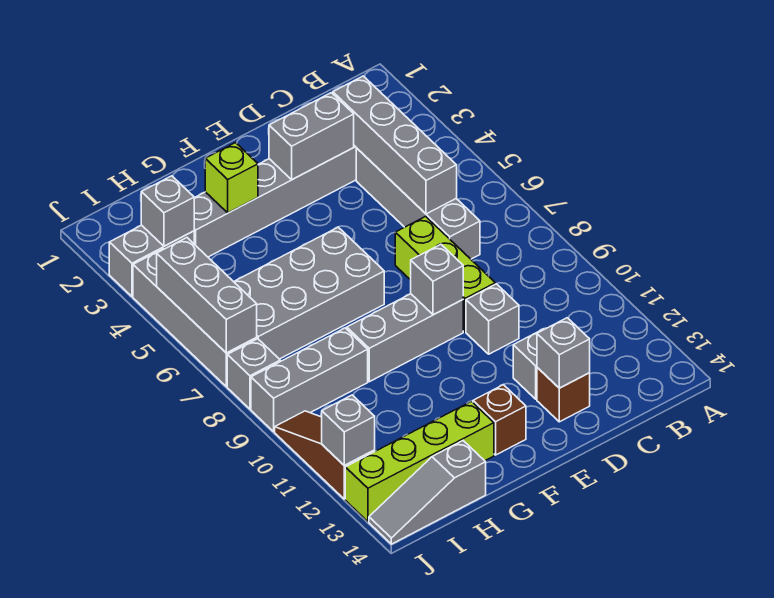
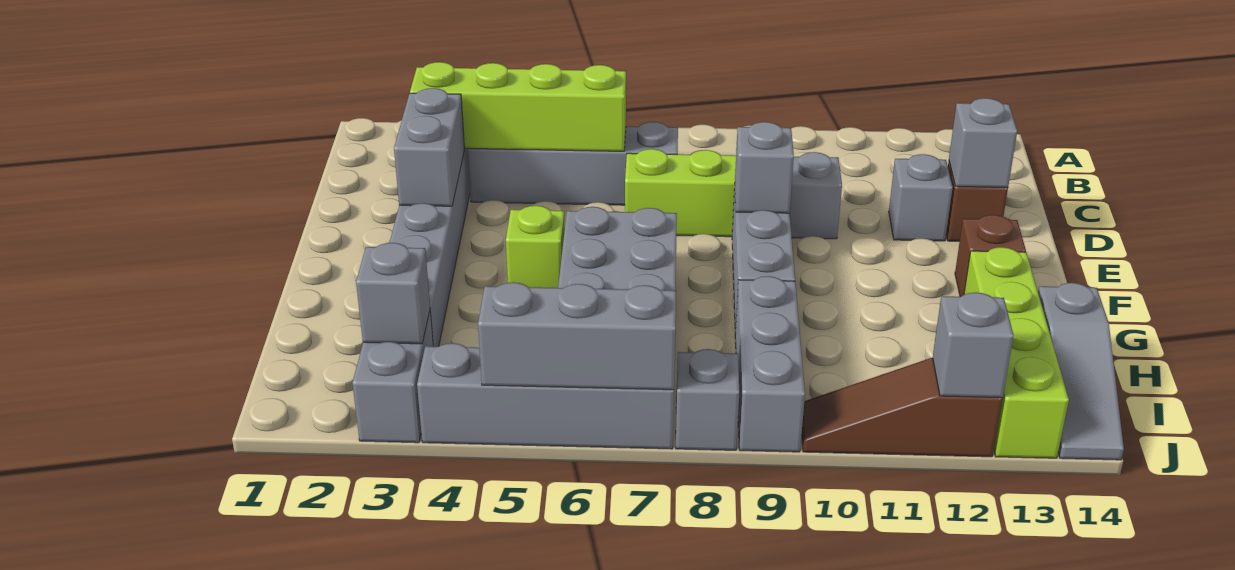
grey 1x4 brick [333,76,457,214] -> lime 1x4 brick [410,62,626,151]
lime 1x1 brick [205,143,258,213] -> lime 1x1 brick moved to [506,206,565,288]

